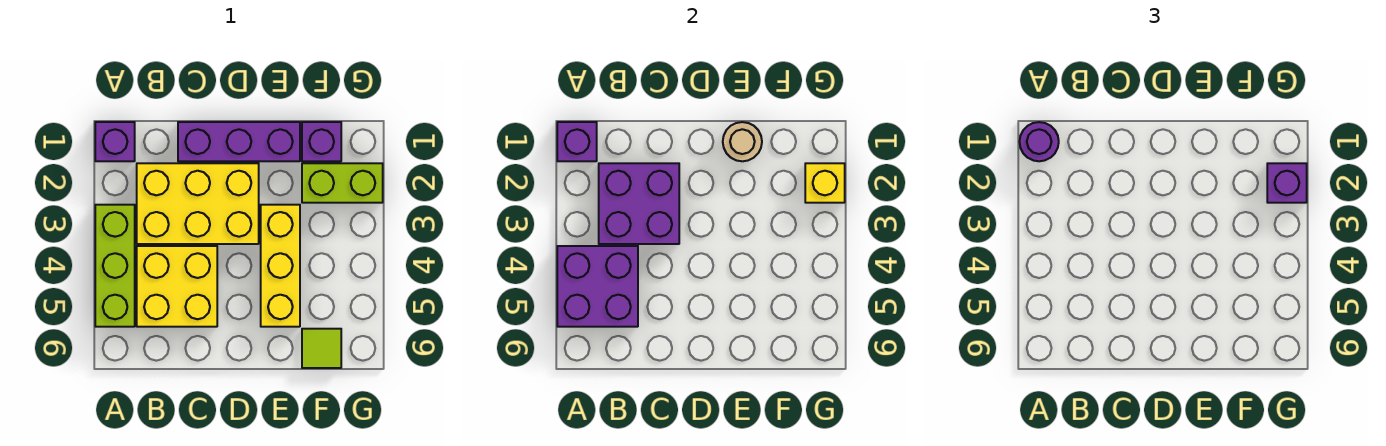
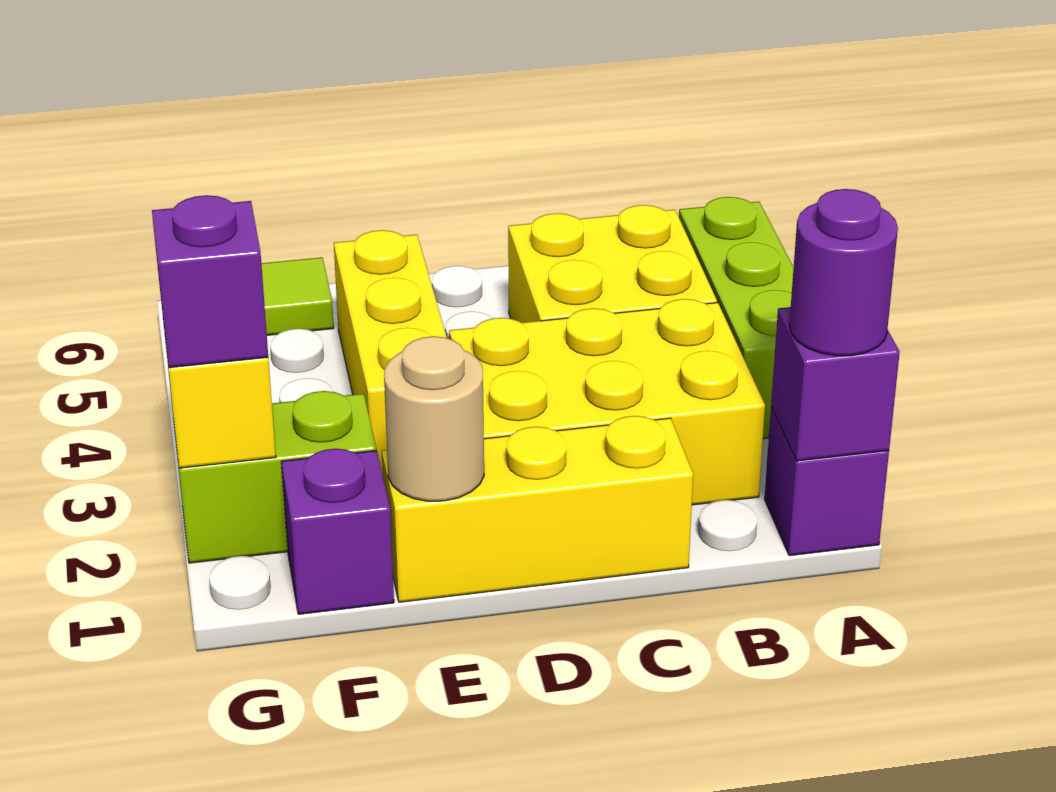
purple 2x2 brick [557,246,638,327] -> none
purple 2x2 brick [599,163,679,244] -> none
purple 1x3 brick [178,122,300,161] -> yellow 1x3 brick [382,416,693,602]

